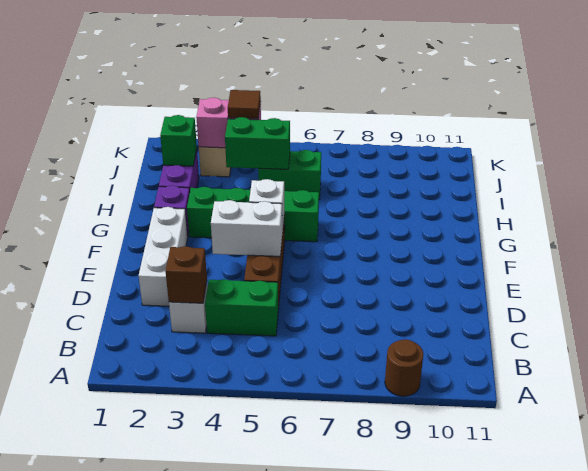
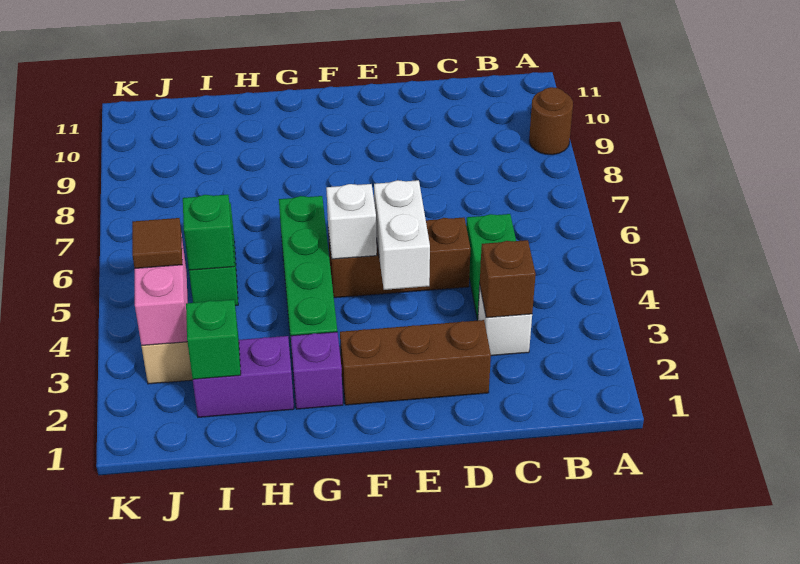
white 1x3 brick [139,207,188,306] -> brown 1x3 brick [340,320,491,405]
green 1x2 brick [225,117,290,169] -> green 1x1 brick [183,195,234,270]

